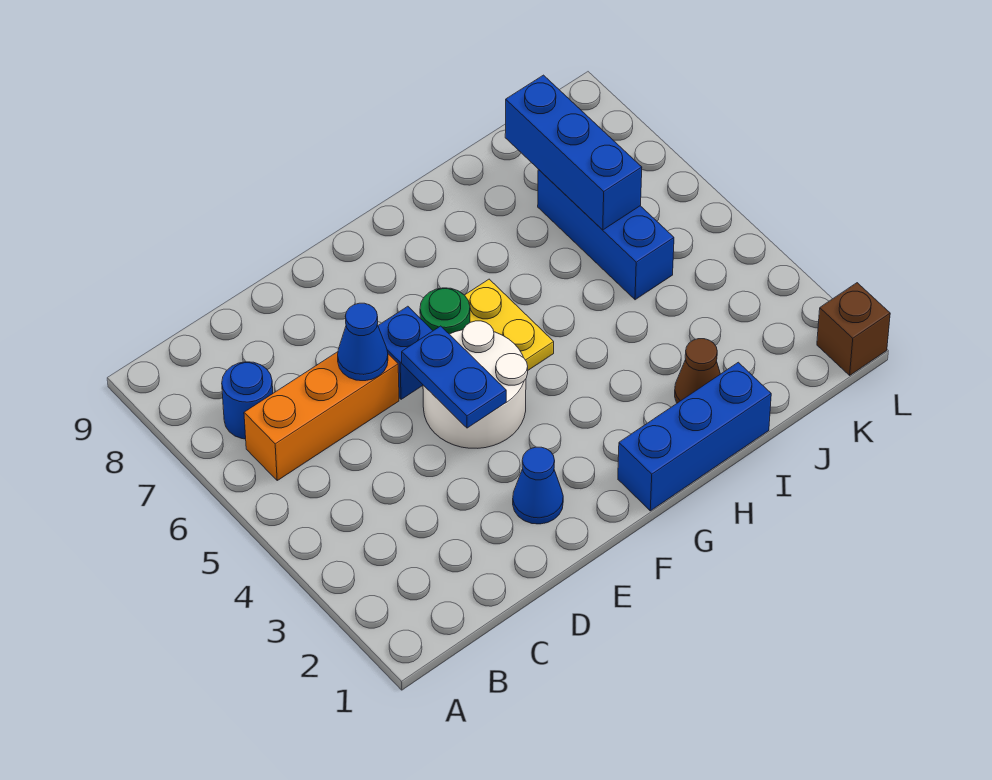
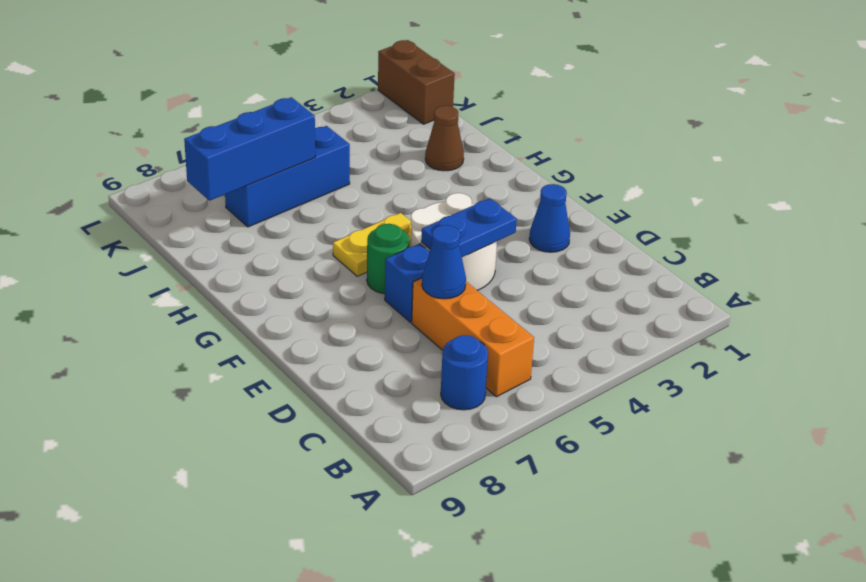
blue 1x3 brick [618,362,771,511] -> none
brown 1x1 brick [817,283,890,375] -> brown 1x2 brick [378,40,455,124]

